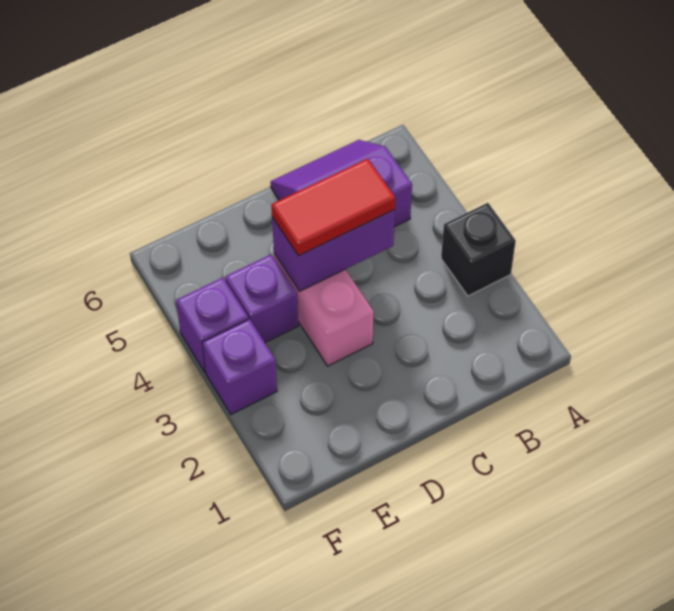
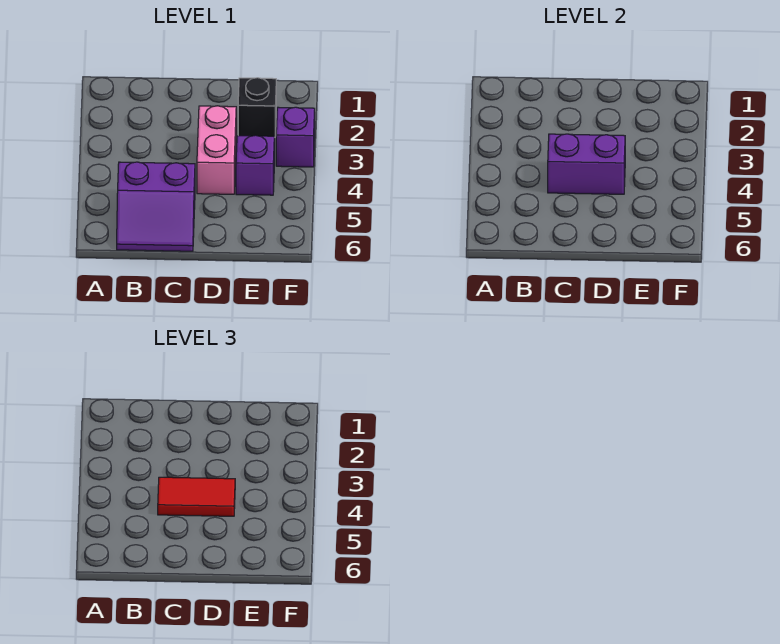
black 1x1 brick [441,203,516,296] -> black 1x1 brick moved to [238,78,276,137]
purple 1x1 brick [176,278,248,372] -> none

